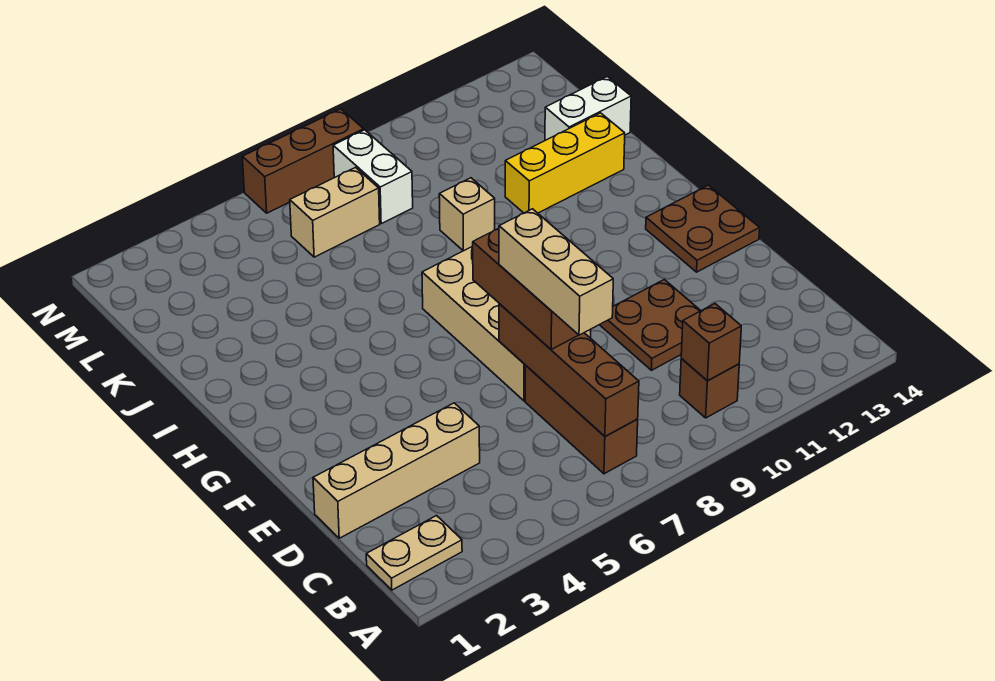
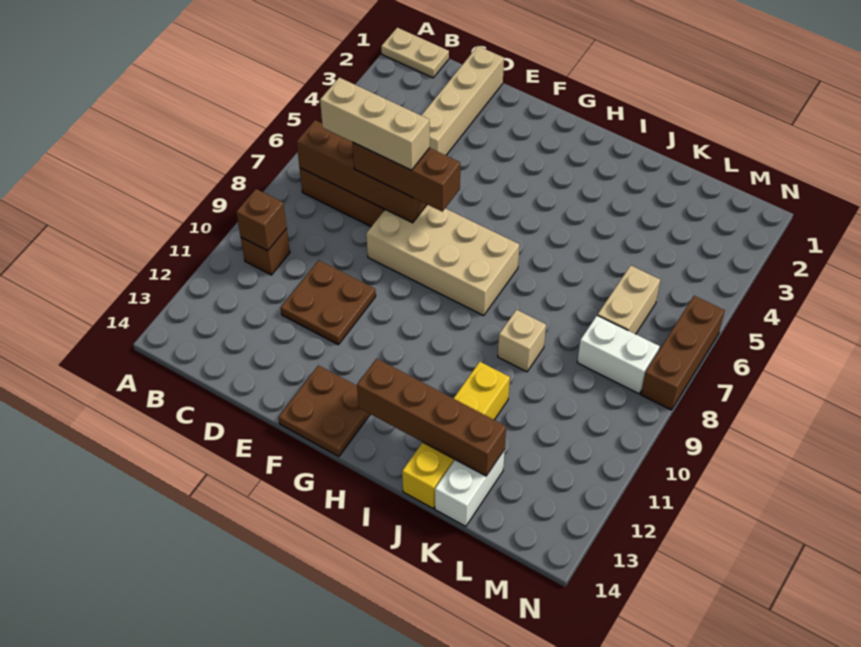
tan 1x2 plate [366,516,462,590] -> tan 1x2 plate turned to [381,28,449,78]
none -> brown 1x4 brick [357,359,506,476]
yellow 1x3 brick [505,113,625,213] -> yellow 1x4 brick [402,362,510,508]

